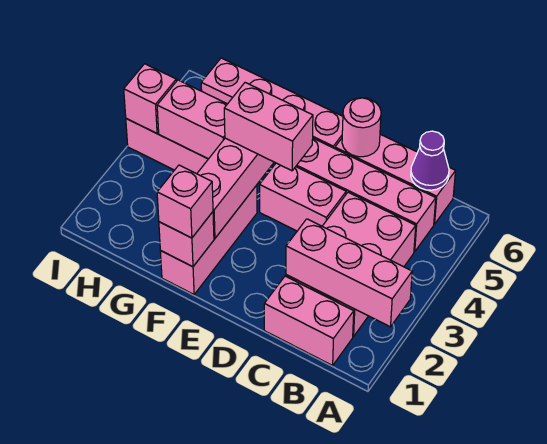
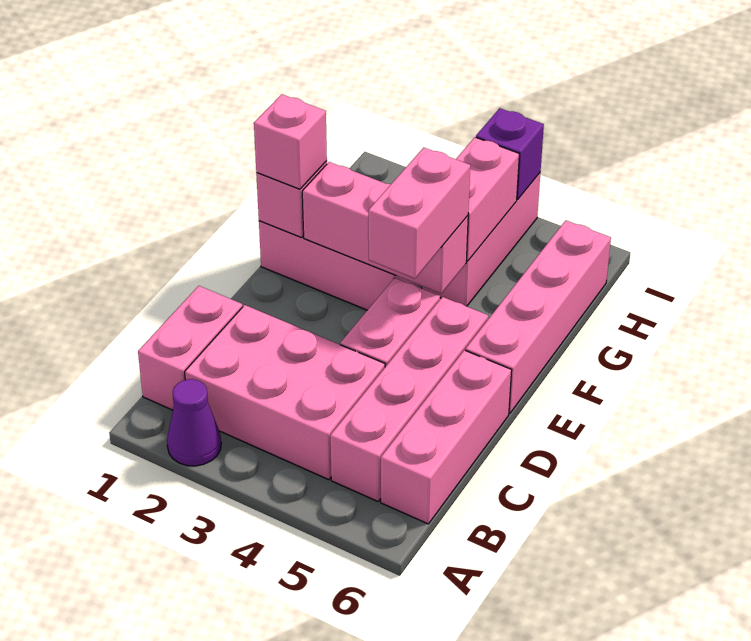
pink 1x3 brick [286,219,412,327] -> none
purple 1x1 cone [411,131,449,190] -> purple 1x1 cone moved to [167,379,221,466]
pink 1x1 round brick [342,98,381,157] -> none
pink 1x1 brick [124,64,176,133] -> purple 1x1 brick [476,108,544,200]

